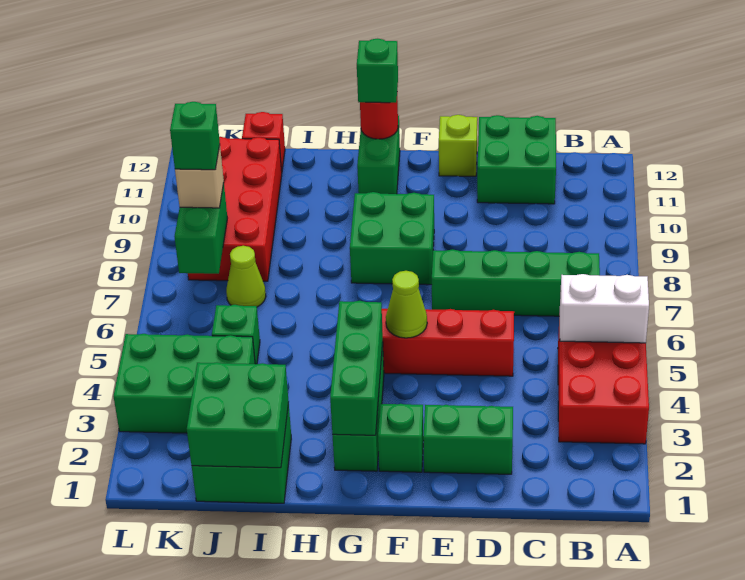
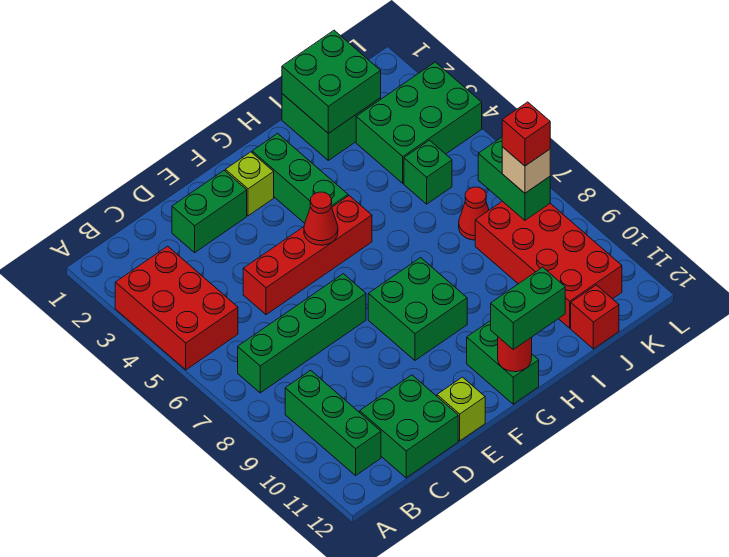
white 1x2 brick [560,274,649,343] -> none
green 1x1 brick [378,404,424,472] -> lime 1x1 brick [225,152,274,216]
lime 1x1 cone [386,271,427,338] -> red 1x1 cone [304,192,338,245]
green 1x3 brick [330,301,383,435] -> green 1x3 brick moved to [285,370,381,475]
green 1x1 brick [357,39,398,103] -> green 1x2 brick [491,267,565,349]
lime 1x1 cone [226,246,266,307] -> red 1x1 cone [459,187,489,240]
green 1x1 brick [170,102,220,170] -> red 1x1 brick [502,102,550,166]

